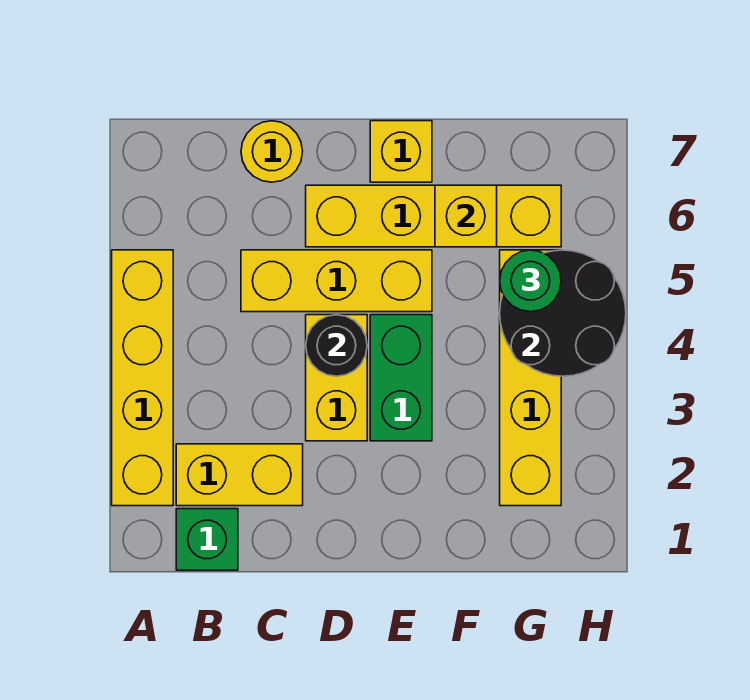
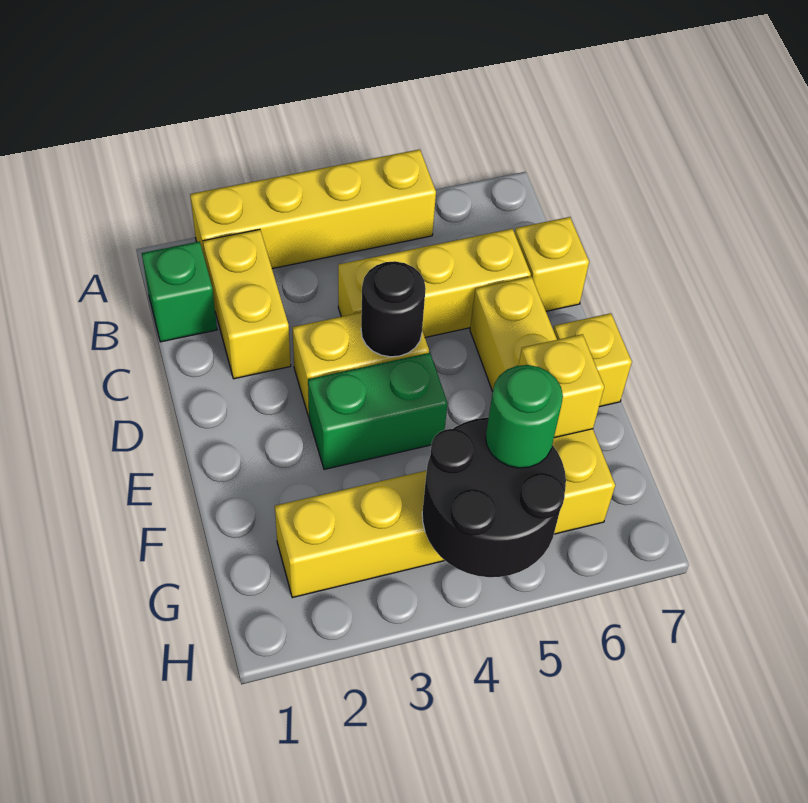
yellow 1x3 brick [241,250,432,312] -> yellow 1x3 brick turned to [338,229,531,337]
yellow 1x1 round brick [241,121,303,182] -> yellow 1x1 brick [515,217,589,311]

